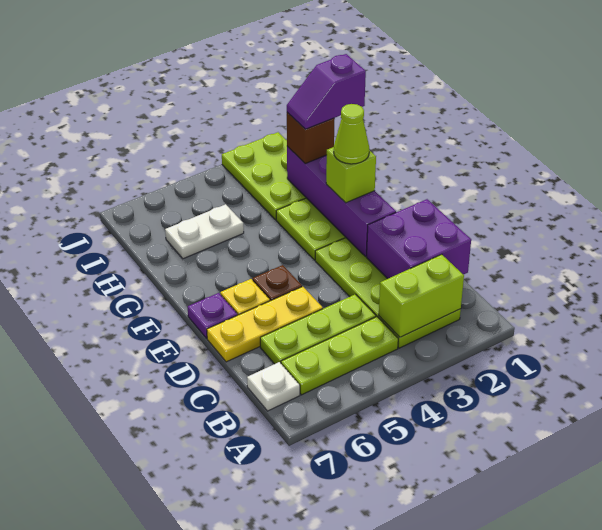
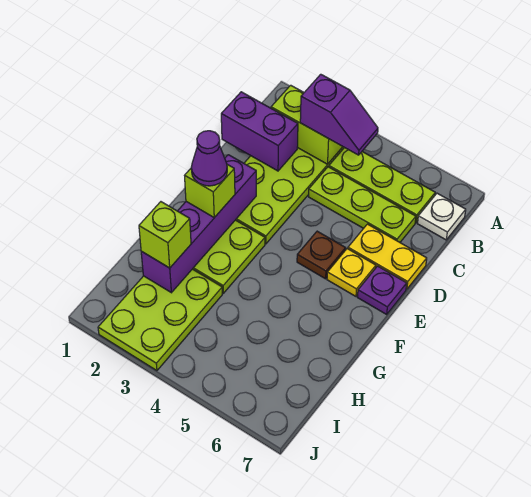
purple 2x2 brick [367,199,471,279] -> purple 1x2 brick [221,92,298,171]
yellow 1x3 plate [207,287,323,362] -> yellow 1x2 plate [348,224,427,289]
lime 1x1 cone [334,104,369,164] -> purple 1x1 cone [191,131,227,186]
purple 1x2 slope [287,54,366,129] -> purple 1x2 slope moved to [300,74,378,155]
brown 1x1 brick [287,112,335,164] -> lime 1x1 brick [139,202,191,268]
white 1x2 plate [165,204,244,259] -> none

